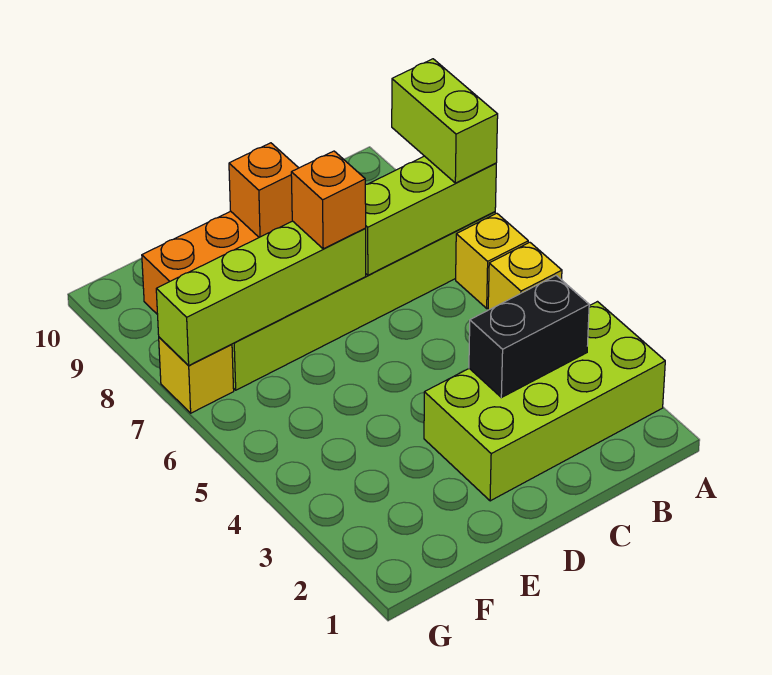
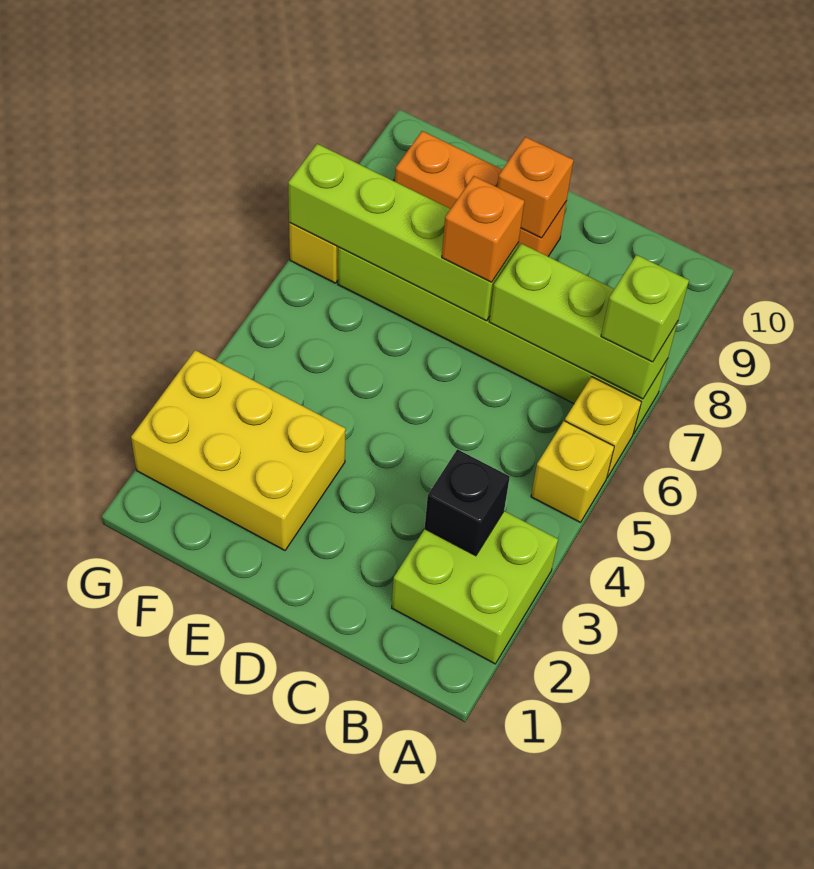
lime 2x4 brick [424,302,665,501] -> lime 2x2 brick [392,511,558,664]
lime 1x2 brick [392,59,498,183] -> lime 1x1 brick [601,255,689,362]
black 1x2 brick [469,276,589,398] -> black 1x1 brick [425,449,510,556]
none -> yellow 2x3 brick [131,350,346,550]

